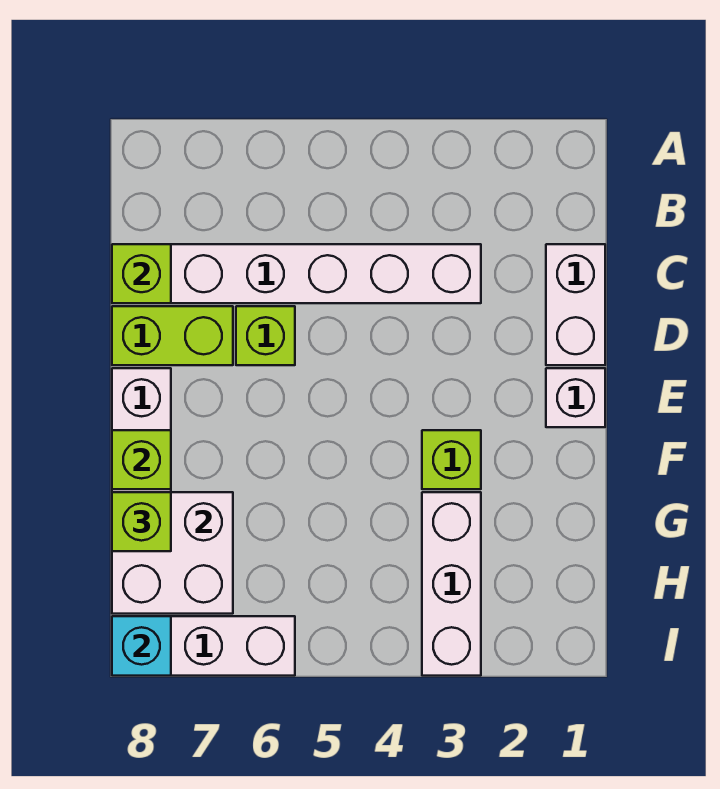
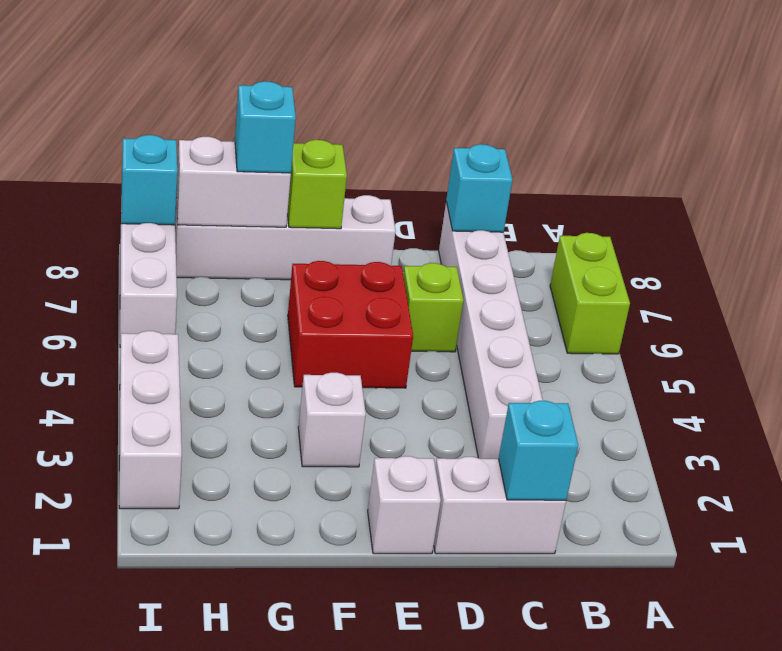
none -> cyan 1x1 brick [499,401,578,500]
lime 1x1 brick [112,244,171,303] -> cyan 1x1 brick [446,144,513,232]
lime 1x2 brick [112,306,233,365] -> lime 1x2 brick moved to [550,233,630,354]
none -> red 2x2 brick [288,261,413,388]
lime 1x1 brick [422,430,481,489] -> white 1x1 brick [298,373,366,467]
white 1x3 brick [422,492,481,676] -> white 1x3 brick turned to [119,331,182,509]
white 2x2 brick [112,492,233,614] -> white 1x2 brick [177,137,291,227]
lime 1x1 brick [112,492,171,551] -> cyan 1x1 brick [235,81,296,173]

